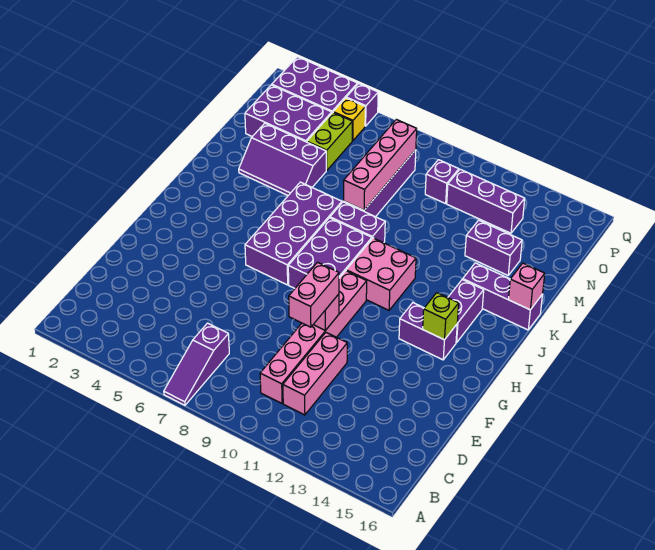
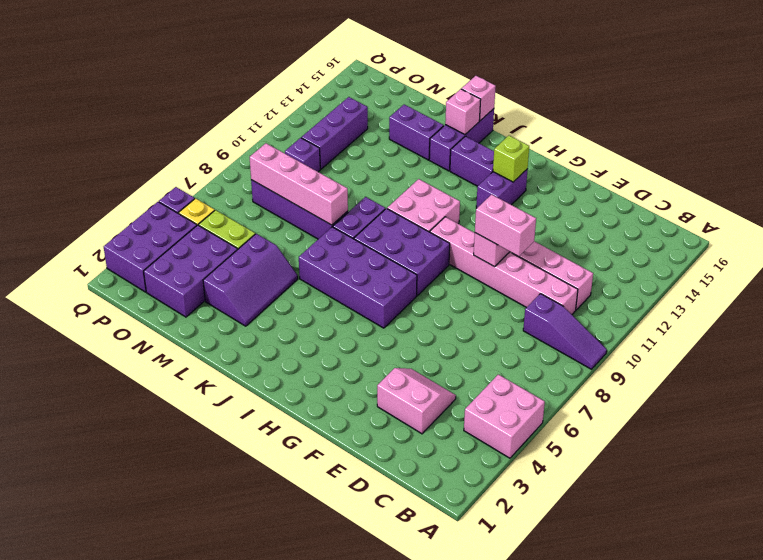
none -> pink 2x2 brick [464,374,545,458]
purple 1x3 slope [164,323,229,405] -> purple 1x3 slope moved to [523,294,607,369]
none -> pink 2x2 slope [377,368,456,434]
none -> pink 1x1 brick [445,89,481,135]
purple 1x2 brick [465,220,522,275] -> purple 1x2 brick turned to [389,104,444,160]

